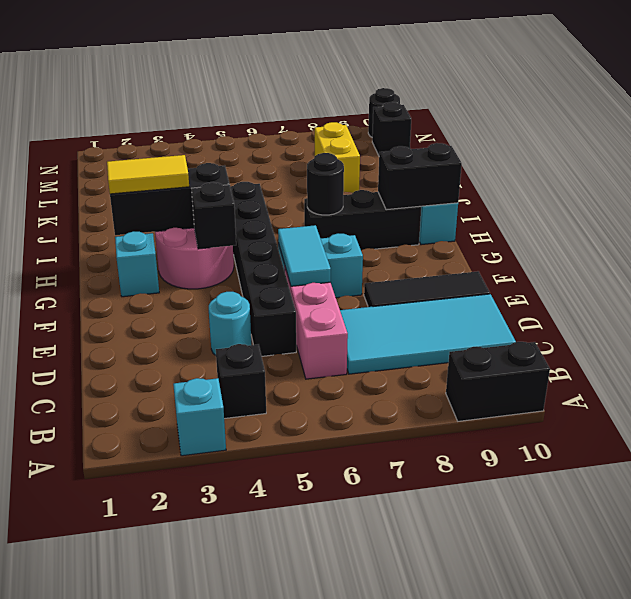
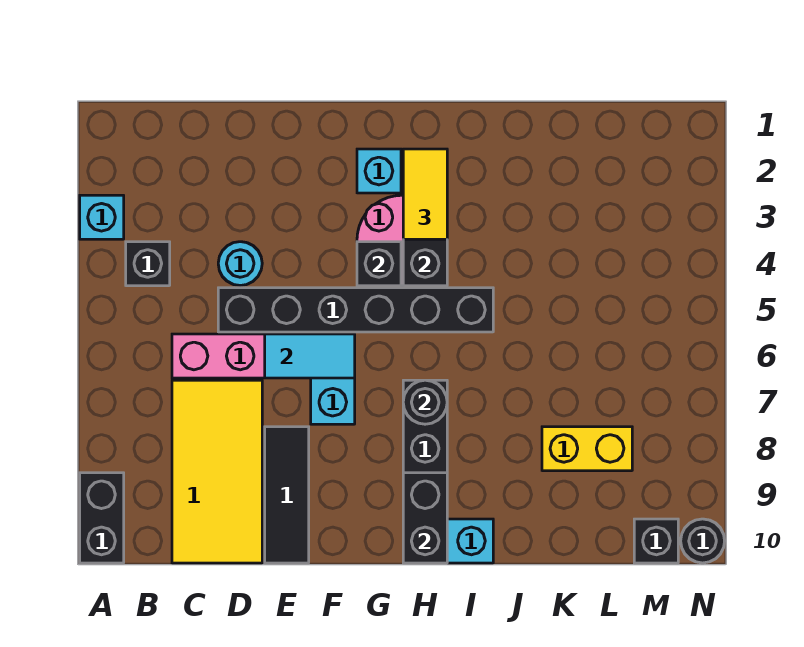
cyan 2x4 tile [340,294,516,374] -> yellow 2x4 tile [172,380,262,563]

